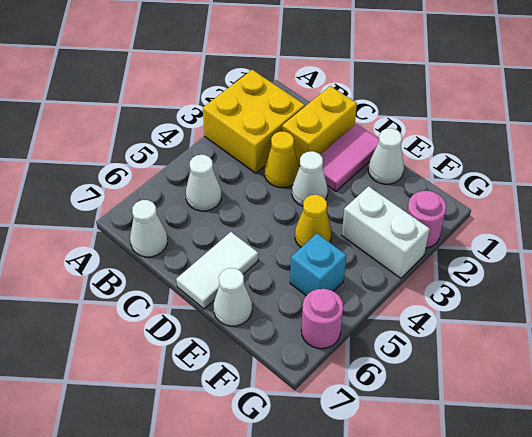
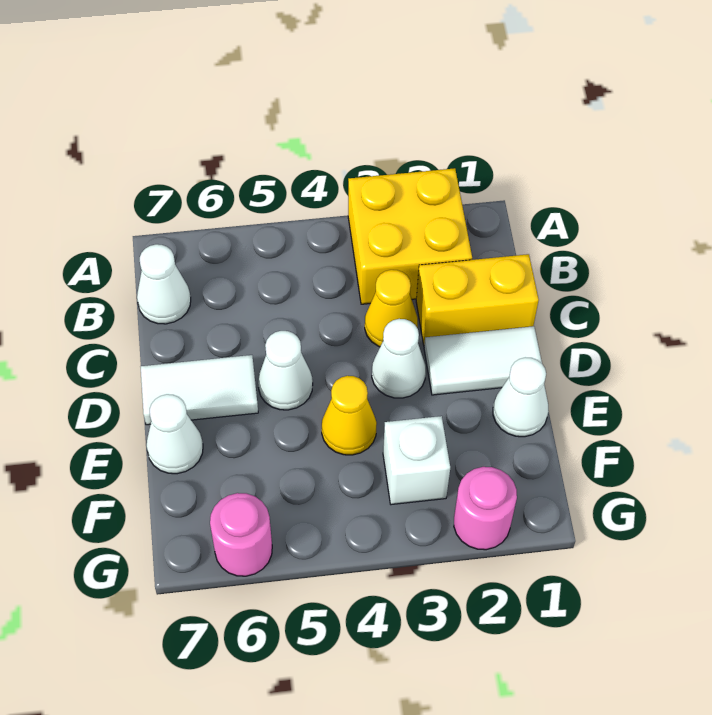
white 1x1 cone [186,155,221,211] -> white 1x1 cone moved to [258,331,313,410]
pink 1x2 tile [321,124,379,191] -> white 1x2 tile [424,326,542,395]
white 1x2 brick [342,186,430,278] -> white 1x1 brick [383,416,450,505]
cyan 1x1 brick [290,234,347,296] -> none

